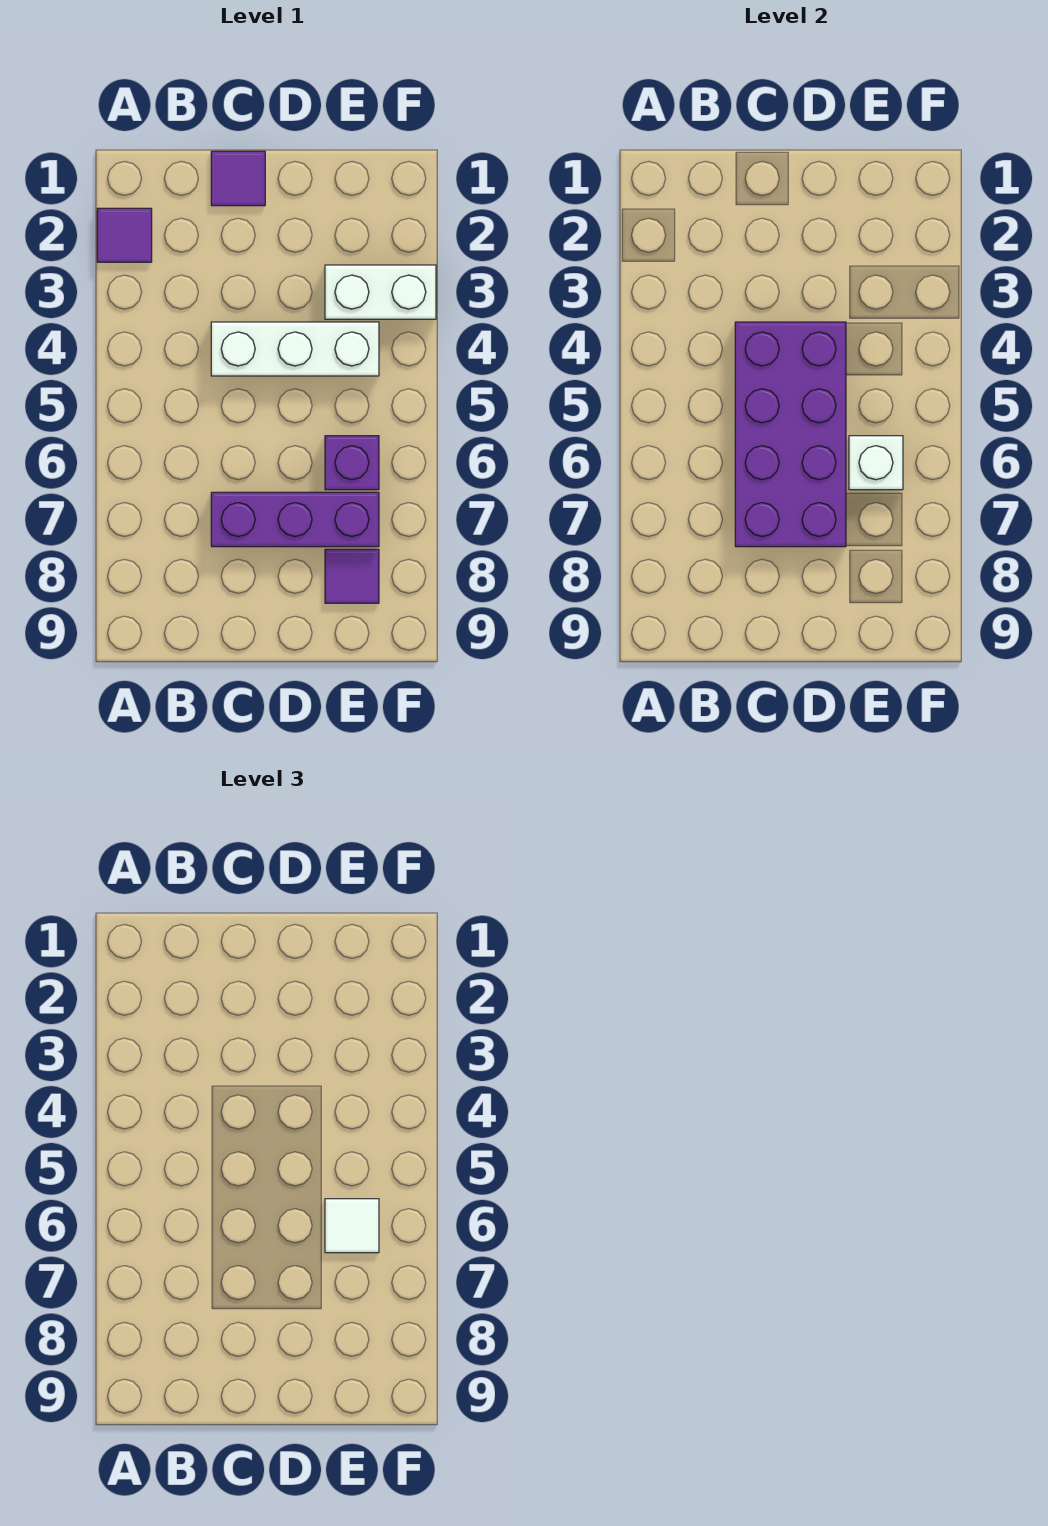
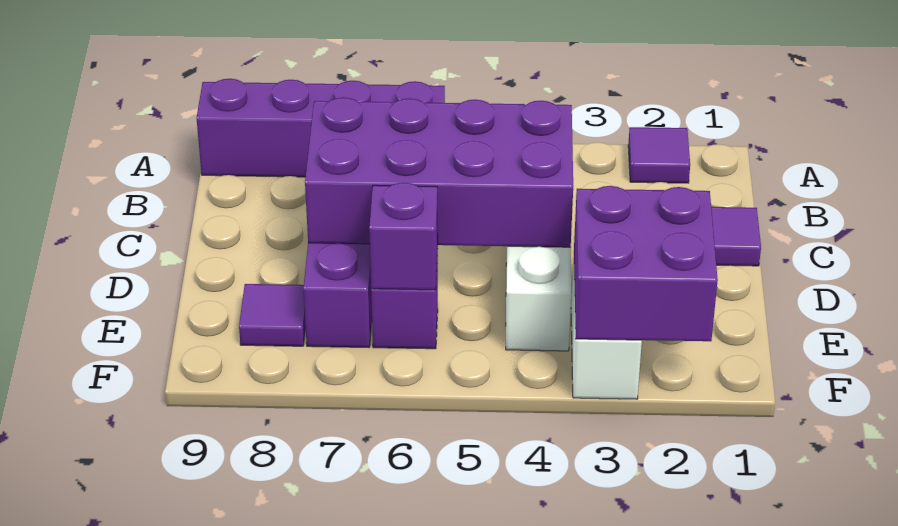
none -> purple 1x4 brick [197,79,445,177]
none -> purple 2x2 brick [574,186,718,341]
white 1x1 brick [849,436,903,490] -> purple 1x1 brick [369,183,438,290]
white 1x1 tile [325,1199,379,1253] -> none

